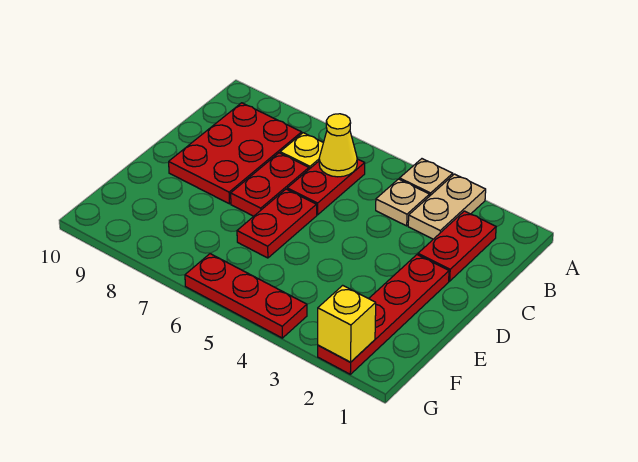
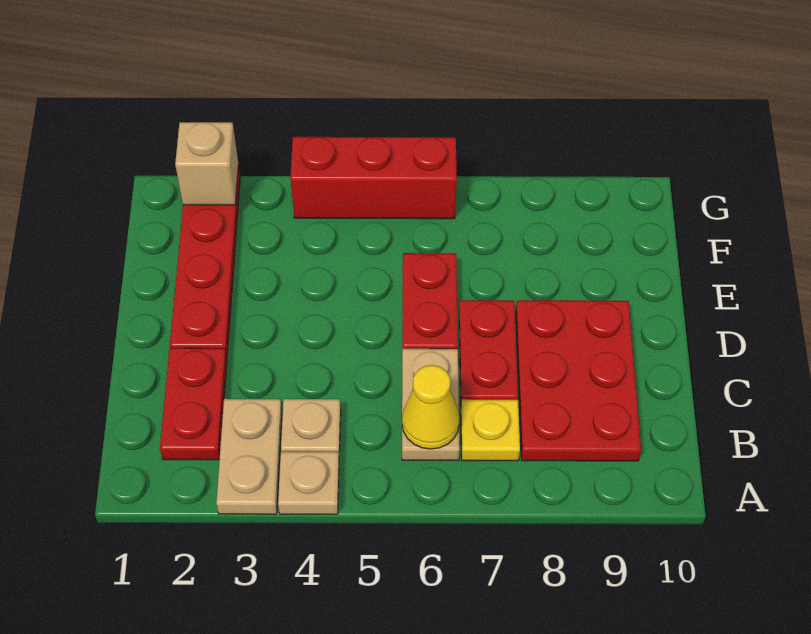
red 1x2 plate [287,159,365,215] -> tan 1x2 plate [402,349,460,461]
yellow 1x1 brick [318,285,376,362] -> tan 1x1 brick [175,122,238,205]
red 1x3 plate [185,254,307,338] -> red 1x3 brick [290,137,457,219]

